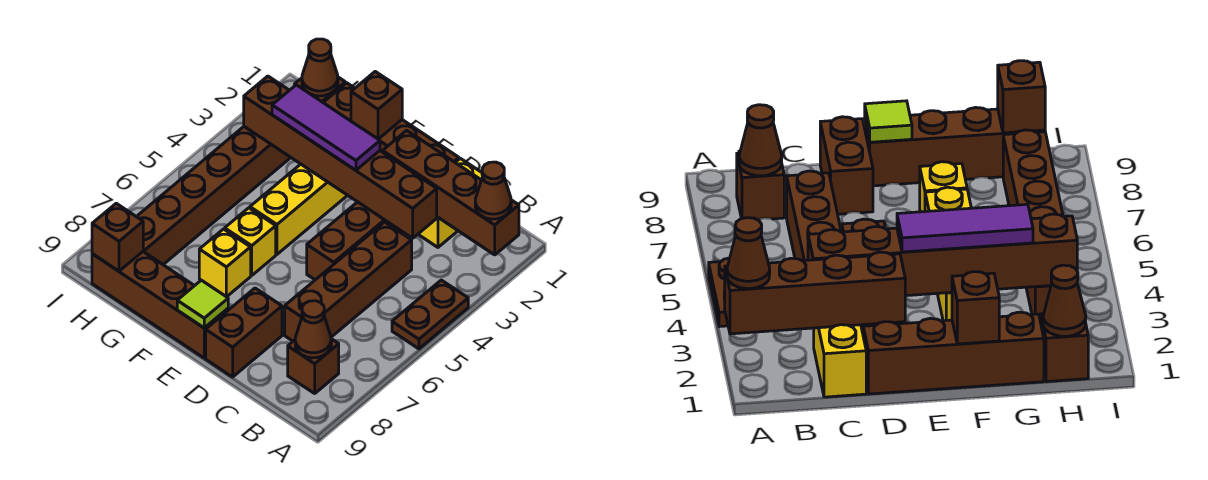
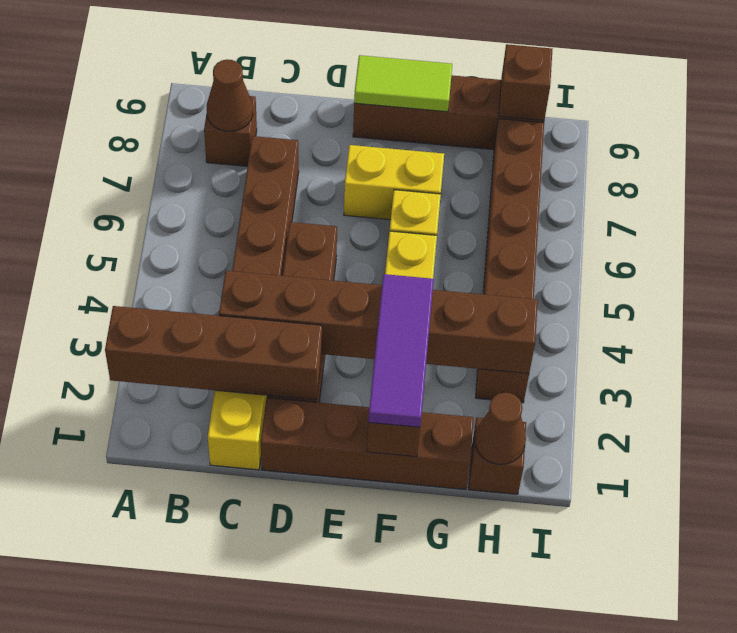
brown 1x1 cone [475,162,511,219] -> none
brown 1x2 plate [392,280,468,349] -> none
brown 1x2 brick [206,288,282,377] -> none
purple 1x3 tile [272,85,380,170] -> purple 1x3 tile turned to [368,274,434,427]
lime 1x1 tile [177,280,228,328] -> lime 1x2 tile [354,55,452,112]
yellow 1x1 brick [199,229,251,297] -> yellow 1x2 brick [344,145,444,220]

